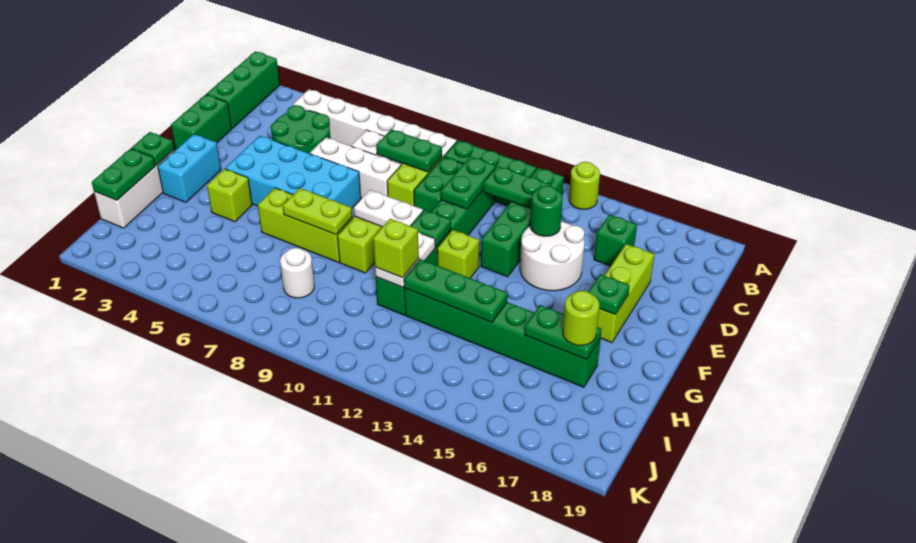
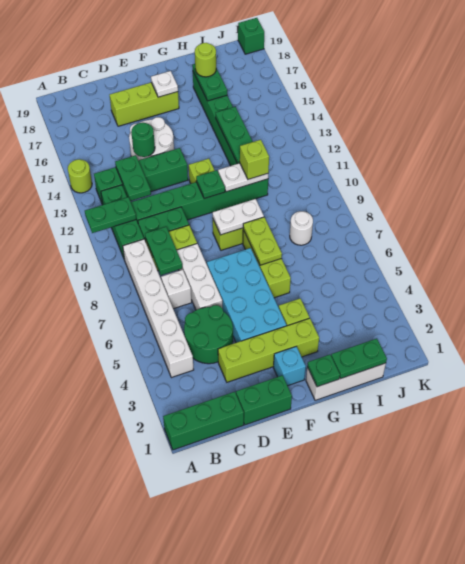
green 1x2 plate [441,157,496,209] -> green 1x2 plate moved to [85,197,136,233]
green 1x1 brick [594,215,637,266] -> green 1x1 brick moved to [238,18,264,54]
none -> lime 1x4 brick [218,318,319,382]
cyan 1x2 brick [158,134,221,202] -> cyan 1x1 brick [273,347,306,386]
white 1x2 plate [354,190,423,227] -> white 1x2 plate turned to [212,199,264,235]
green 1x1 plate [588,274,630,315] -> white 1x1 plate [151,71,178,97]

